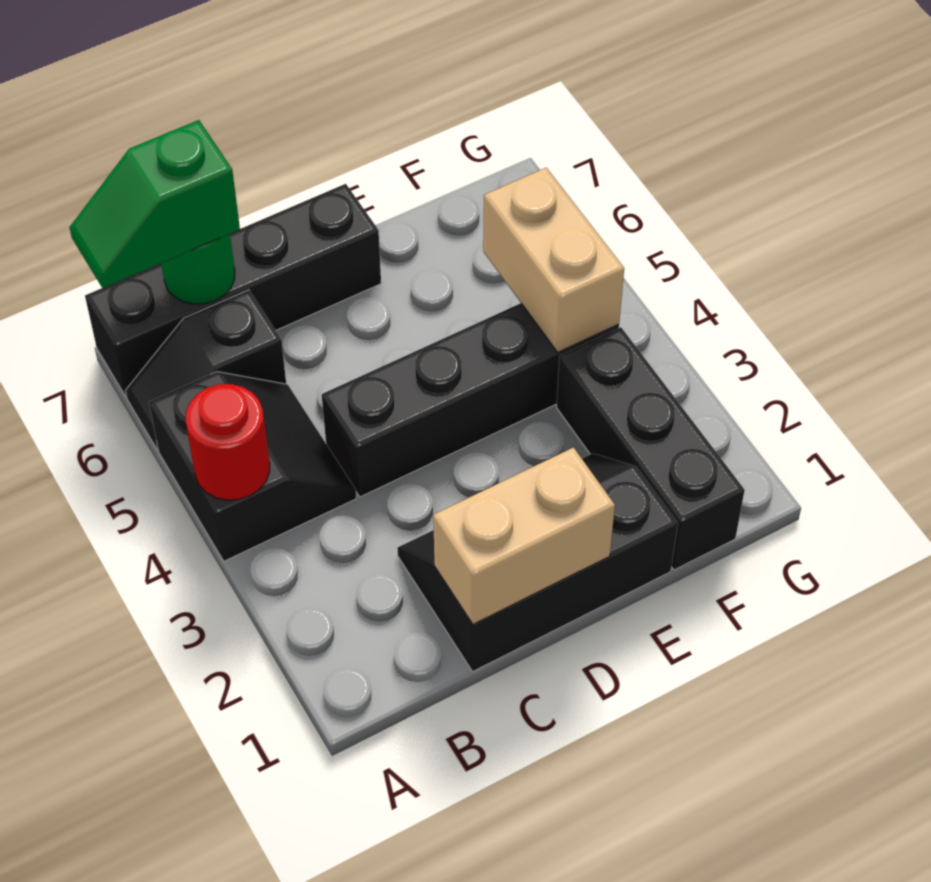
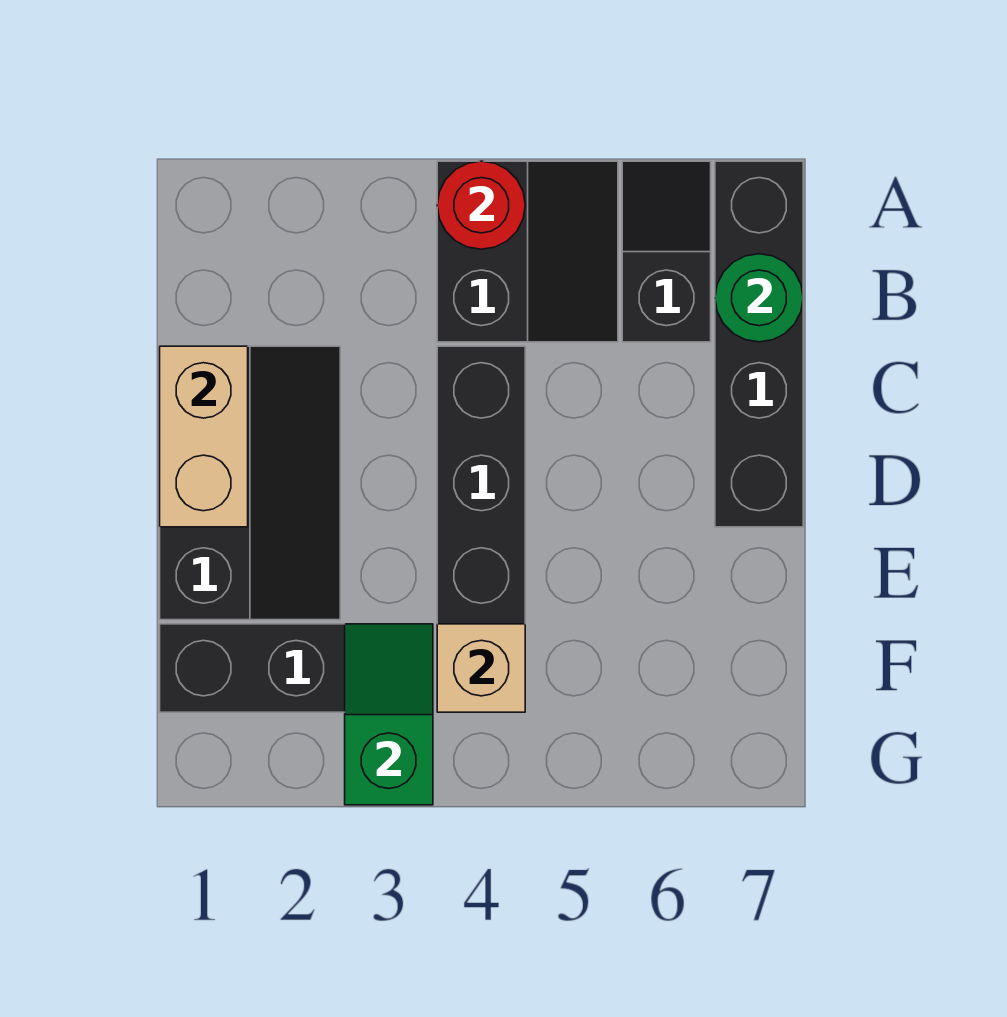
black 2x2 slope [149,372,356,561] -> black 2x2 slope turned to [437,161,618,342]
green 1x2 slope [70,120,240,288] -> green 1x2 slope moved to [345,624,433,805]
tan 1x2 brick [483,168,624,352] -> tan 1x1 brick [437,624,525,712]

